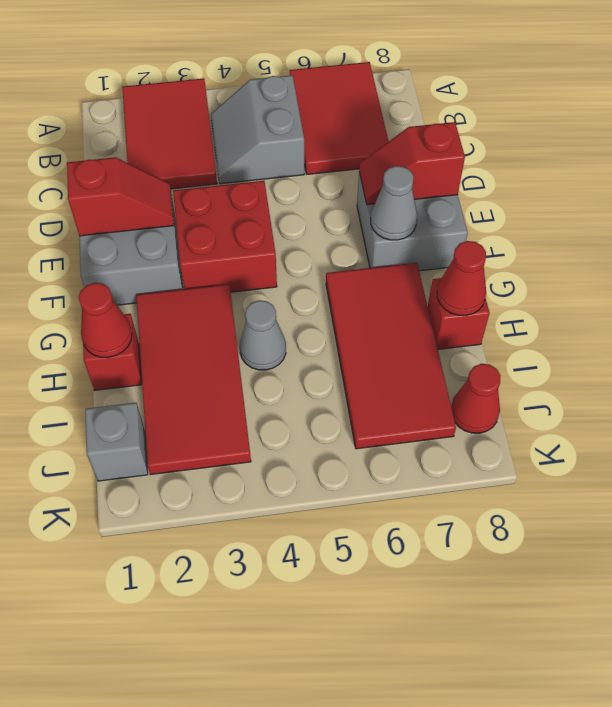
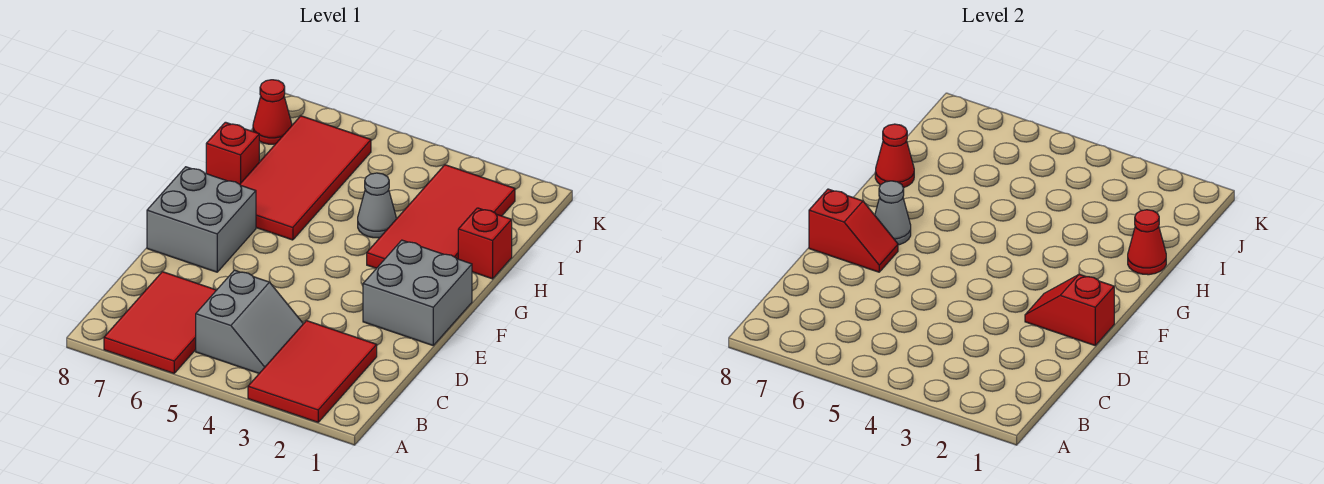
red 2x2 brick [173,181,277,292] -> none
grey 1x1 brick [85,403,148,481] -> none

